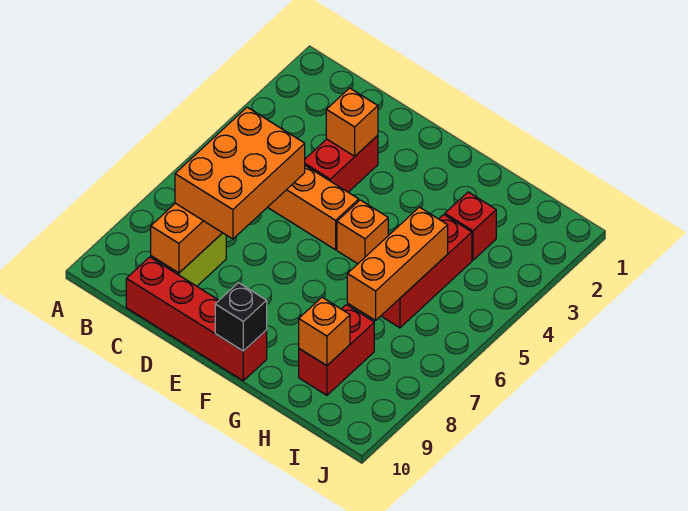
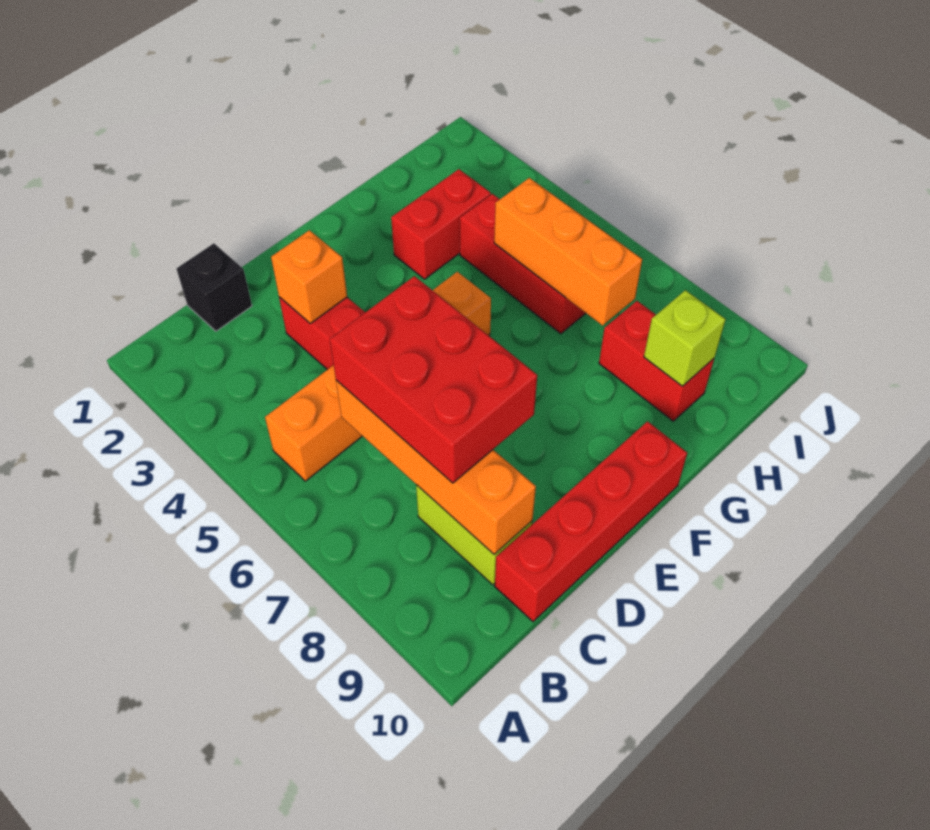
orange 2x3 brick [175,107,305,239] -> red 2x3 brick [330,276,537,483]
black 1x1 brick [215,283,267,351] -> black 1x1 brick moved to [176,243,252,331]
red 1x1 brick [445,192,496,260] -> red 1x2 brick [391,169,491,279]
orange 1x1 brick [299,297,350,366] -> lime 1x1 brick [644,290,726,386]

